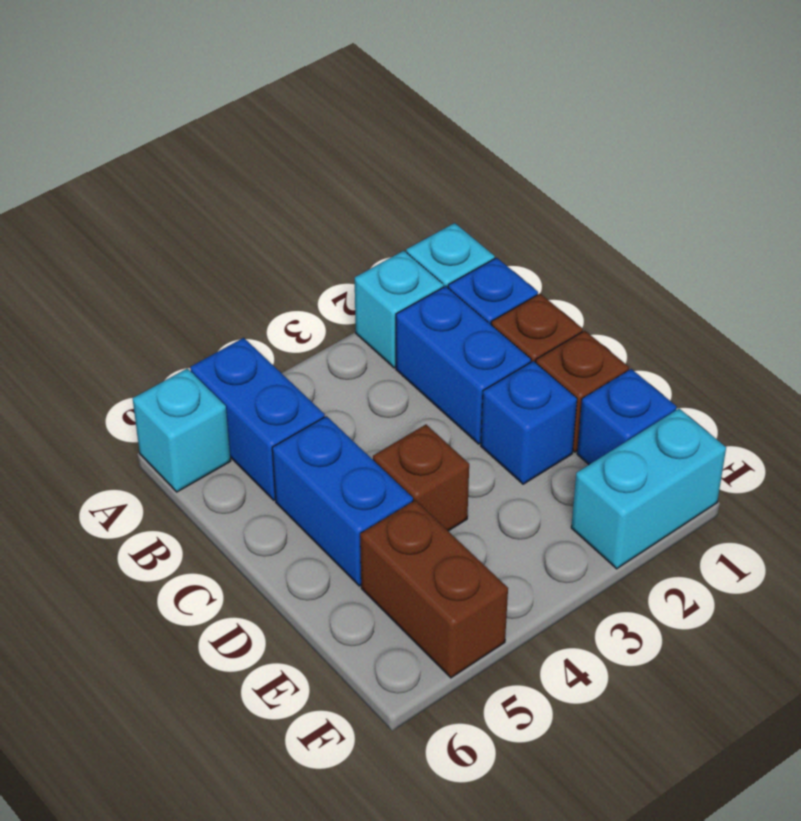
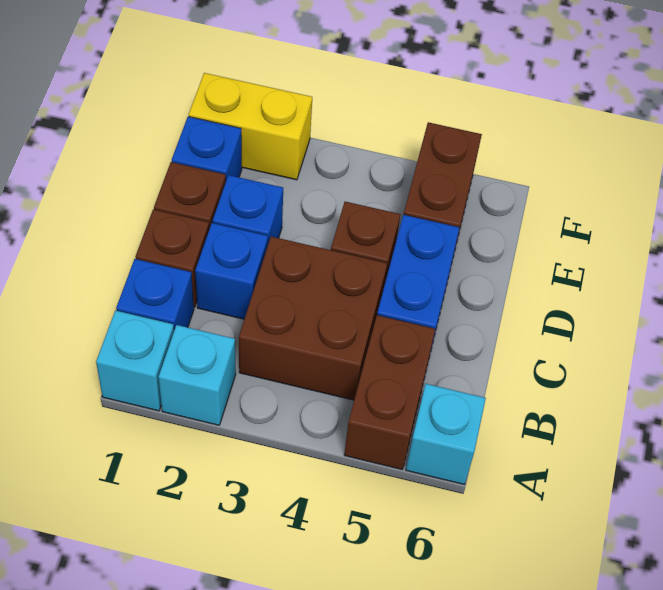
blue 1x2 brick [190,338,325,500] -> brown 1x2 brick [344,315,435,469]
blue 1x2 brick [396,286,531,444] -> blue 1x1 brick [195,223,268,319]
none -> brown 2x2 brick [239,237,387,400]
cyan 1x2 brick [571,409,726,569] -> yellow 1x2 brick [189,73,312,180]

